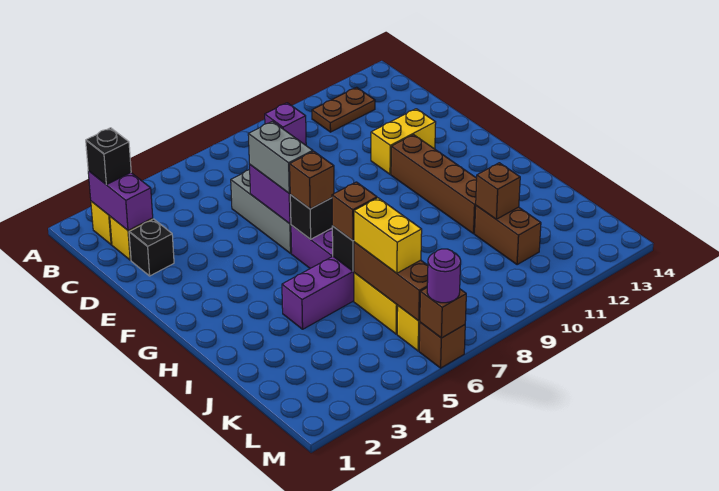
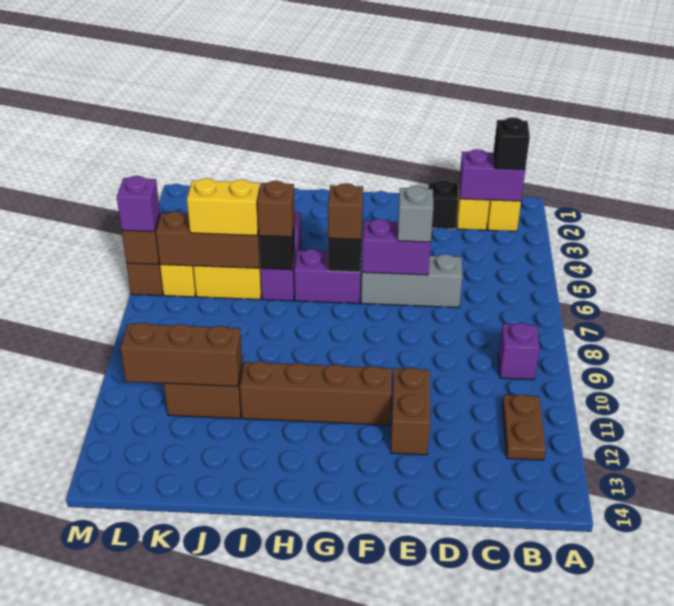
grey 1x2 brick [248,121,313,193] -> grey 1x1 brick [398,186,433,242]
yellow 1x2 brick [371,109,436,174] -> brown 1x2 brick [391,368,430,455]
brown 1x1 brick [476,163,520,219] -> brown 1x3 brick [120,323,242,386]
purple 1x1 round brick [427,249,461,303] -> purple 1x1 brick [117,176,160,232]

